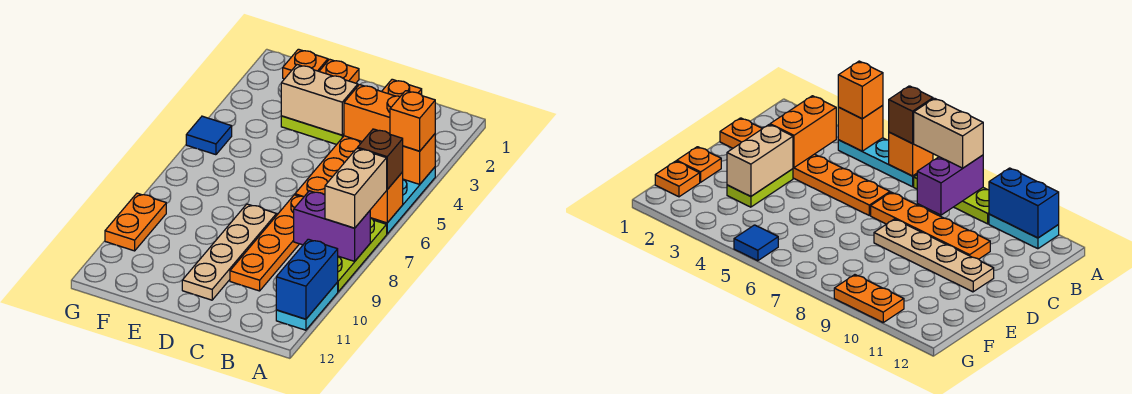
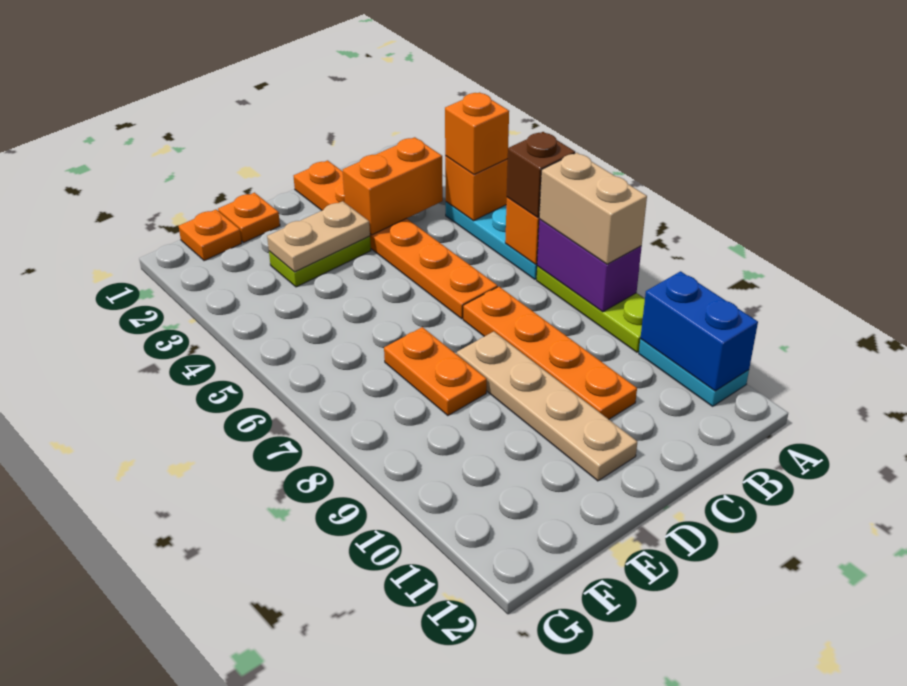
purple 1x2 brick [294,191,370,261] -> purple 1x2 brick turned to [537,219,642,312]
tan 1x2 brick [281,65,358,135] -> tan 1x2 plate [267,201,370,272]
blue 1x1 tile [186,116,232,155] -> none
orange 1x2 plate [105,193,166,251] -> orange 1x2 plate moved to [384,327,487,416]

